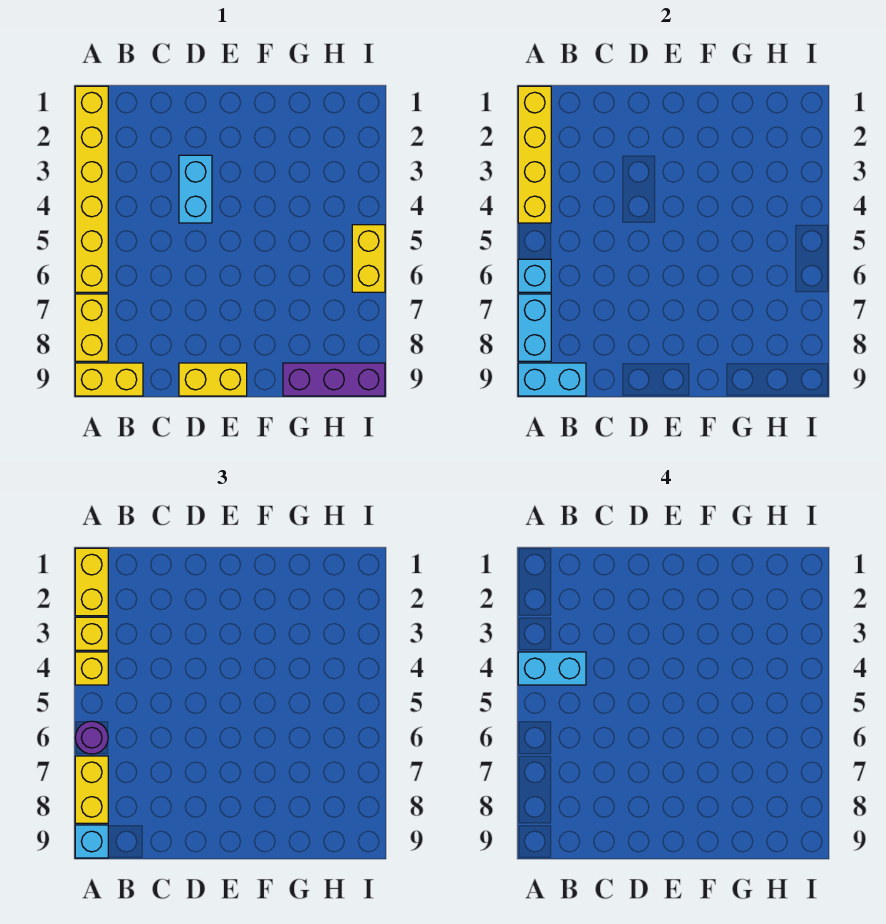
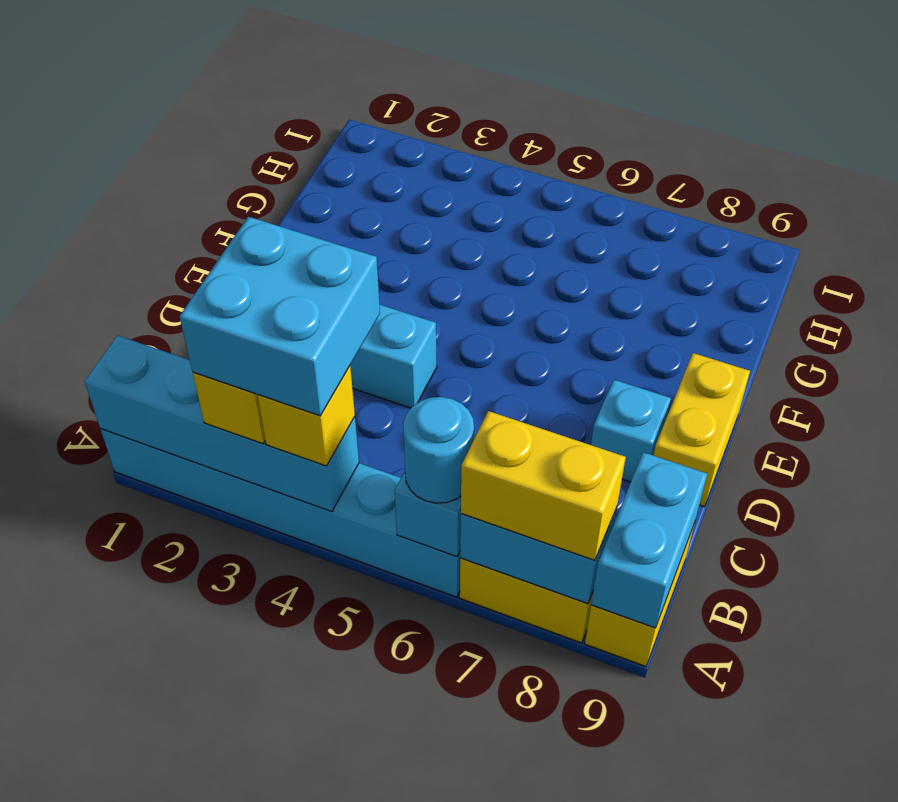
yellow 1x6 brick [75,86,108,292] -> cyan 1x6 brick [101,429,460,597]
yellow 1x4 brick [518,86,551,223] -> cyan 1x4 brick [85,335,359,512]
yellow 1x2 brick [75,548,108,616] -> none
cyan 1x2 brick [518,652,586,685] -> cyan 2x2 brick [180,217,380,416]
purple 1x1 round brick [75,721,108,754] -> cyan 1x1 round brick [403,397,474,503]
cyan 1x1 brick [75,825,108,858] -> cyan 1x1 brick moved to [591,380,671,482]
purple 1x3 brick [283,363,385,396] -> none
yellow 1x2 brick [352,225,385,292] -> none

